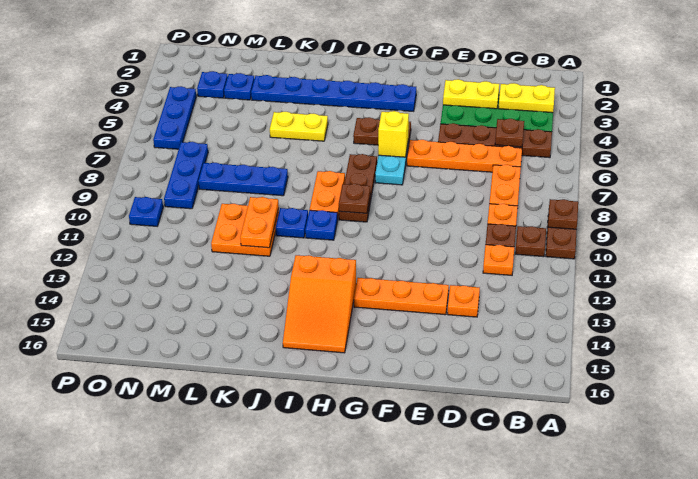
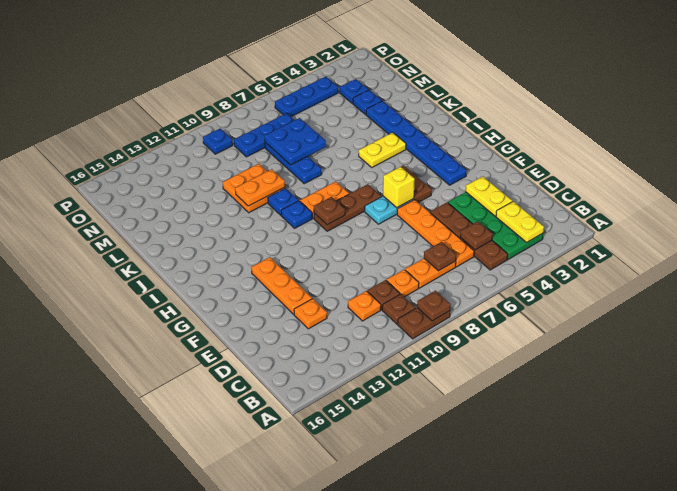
none -> brown 1x1 plate [424,242,456,271]
orange 2x3 slope [283,255,356,353] -> none
yellow 1x2 plate [270,112,328,141] -> yellow 1x2 plate turned to [359,132,406,167]
none -> blue 2x2 plate [265,118,326,165]

